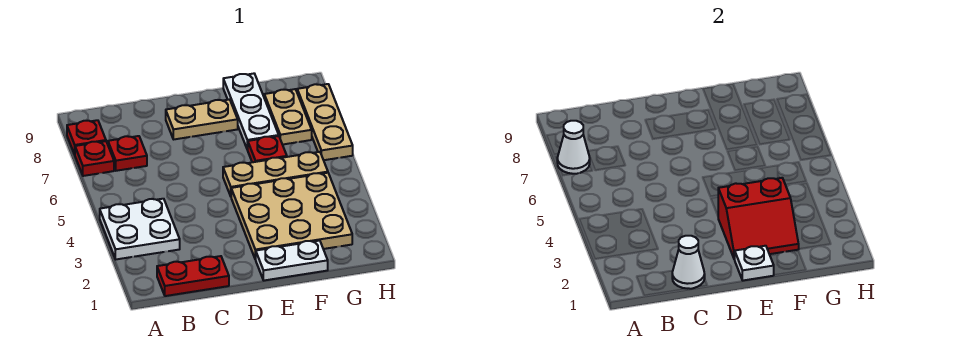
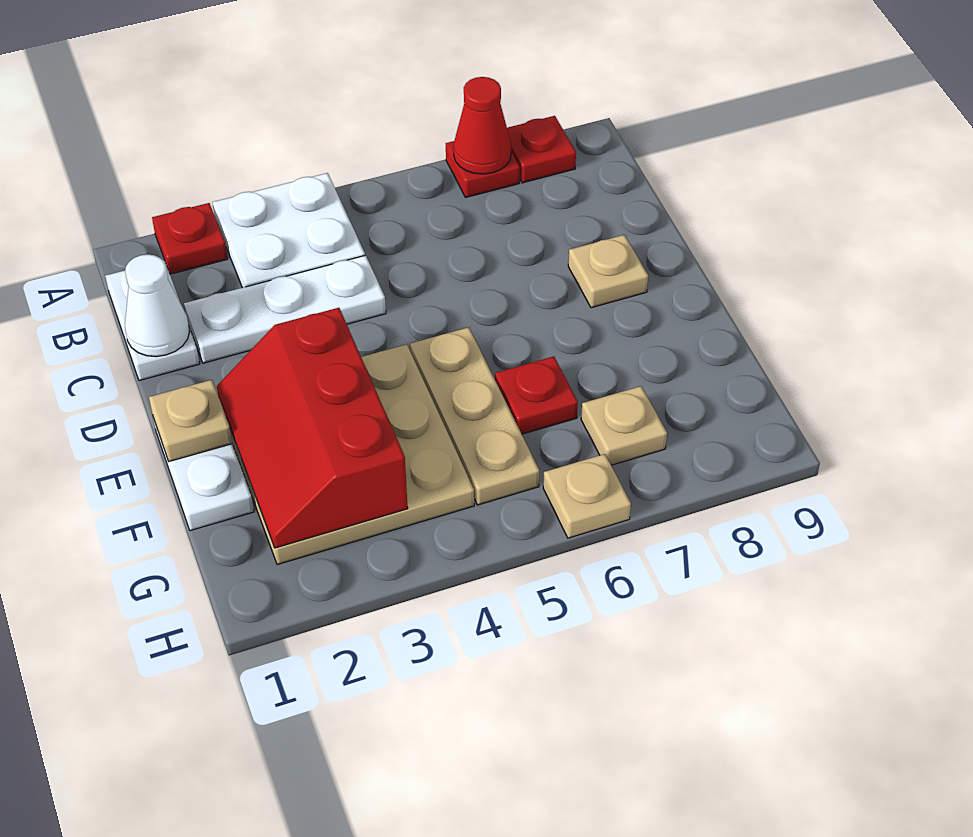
white 1x1 cone [557,121,590,174] -> red 1x1 cone [454,77,511,174]
red 1x2 plate [157,256,229,296] -> white 1x2 plate [105,260,200,381]
red 1x1 plate [108,136,147,171] -> red 1x1 plate moved to [152,203,228,274]
tan 1x2 plate [166,99,238,139] -> tan 1x1 plate [568,235,648,308]
white 1x1 plate [734,246,774,280] -> tan 1x1 plate [149,380,232,462]
red 2x2 slope [718,178,799,259] -> red 2x3 slope [217,308,408,548]
white 1x3 plate [223,74,279,150] -> white 1x3 plate moved to [184,255,386,363]
tan 1x2 plate [264,89,312,145] -> tan 1x1 plate [581,386,667,465]
tan 1x3 plate [297,84,353,160] -> tan 1x1 plate [543,454,631,538]

